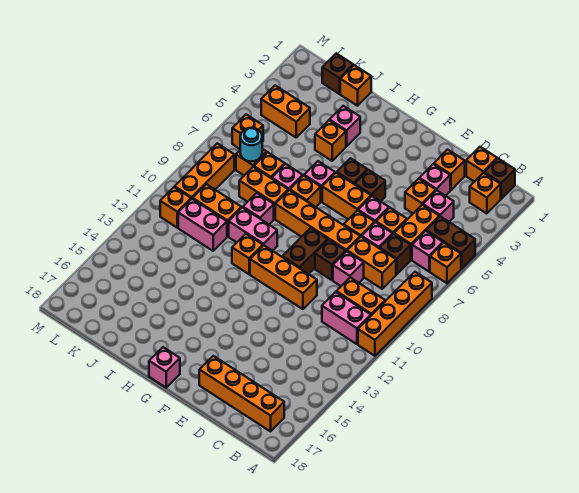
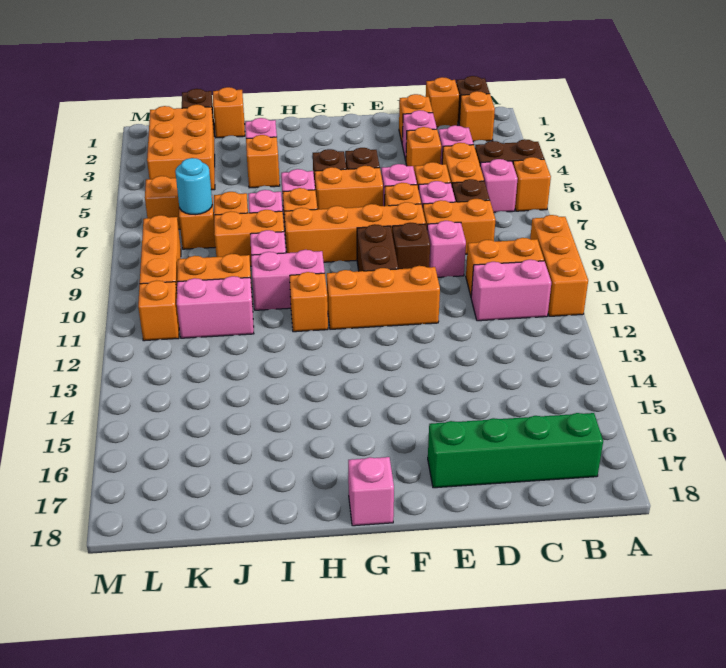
orange 1x4 brick [358,272,432,356] -> orange 1x3 brick [530,215,588,316]
orange 1x4 brick [199,356,284,431] -> green 1x4 brick [428,413,603,488]
orange 1x2 brick [261,86,310,137] -> orange 2x3 brick [147,105,215,190]

